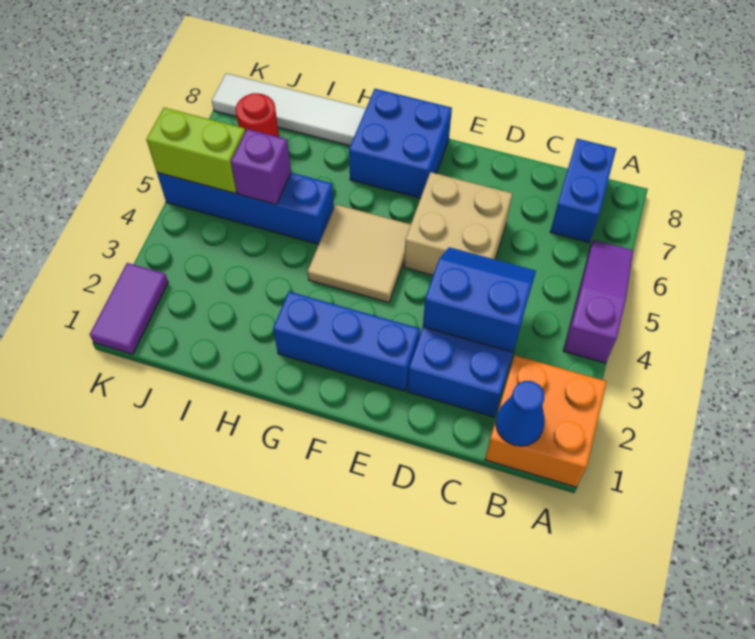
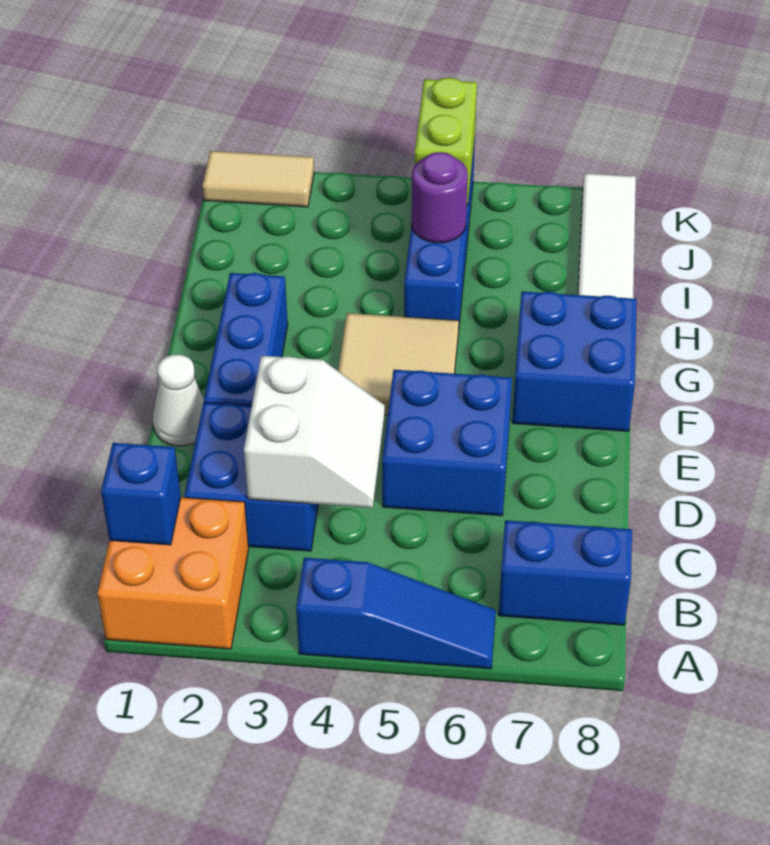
purple 1x3 slope [564,240,633,363] -> blue 1x3 slope [296,558,496,669]
blue 1x1 cone [496,381,545,446] -> blue 1x1 brick [101,443,181,545]
blue 2x2 slope [423,247,536,352] -> white 2x2 slope [244,356,385,508]
tan 2x2 brick [404,172,512,275] -> blue 2x2 brick [382,370,512,516]
none -> white 1x1 cone [153,354,204,446]
purple 1x1 brick [231,129,291,204] -> purple 1x1 round brick [412,152,468,243]
red 1x1 round brick [236,93,279,137] -> none
purple 1x2 tile [90,263,168,354] -> tan 1x2 tile [202,151,314,207]

